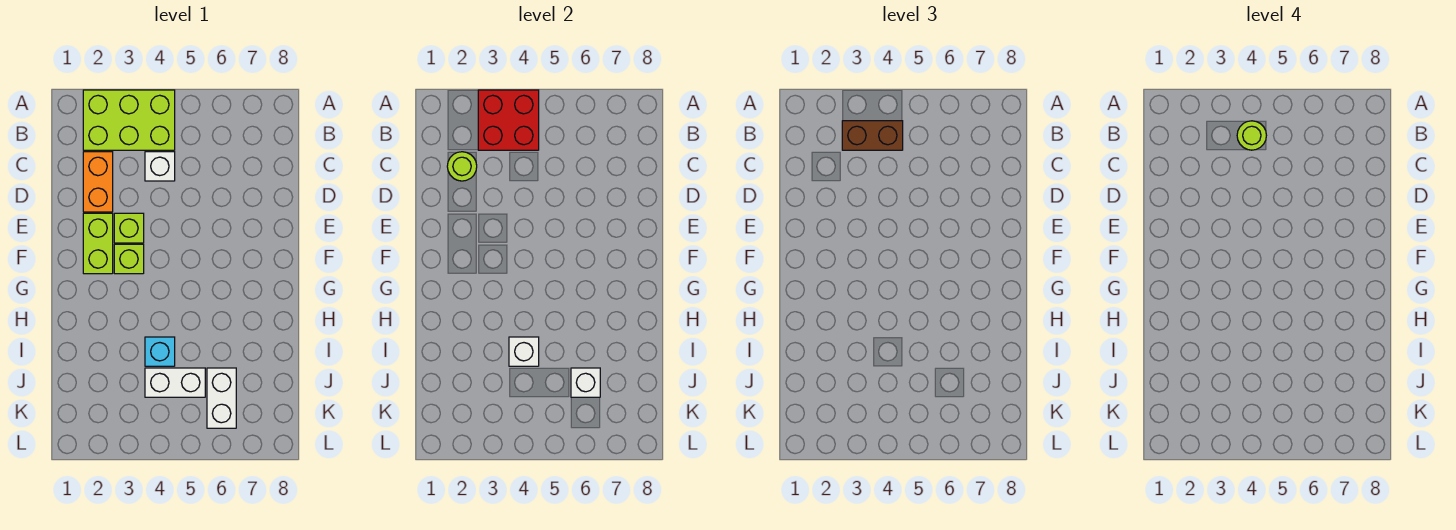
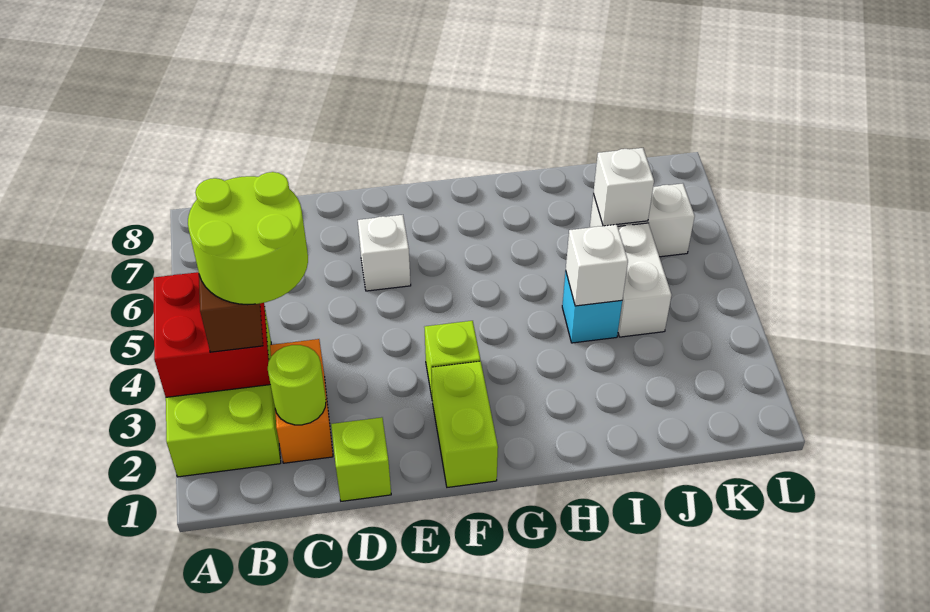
lime 1x1 round brick [1237,121,1266,150] -> lime 2x2 round brick [188,172,308,305]
orange 1x2 brick [83,152,113,212] -> orange 1x2 brick turned to [270,339,333,463]
white 1x1 brick [145,152,175,181] -> white 1x1 brick moved to [358,215,411,291]
lime 1x2 brick [83,213,113,274] -> lime 1x2 brick turned to [431,361,498,487]
lime 1x1 brick [114,213,144,243] -> lime 1x1 brick moved to [331,417,391,501]

